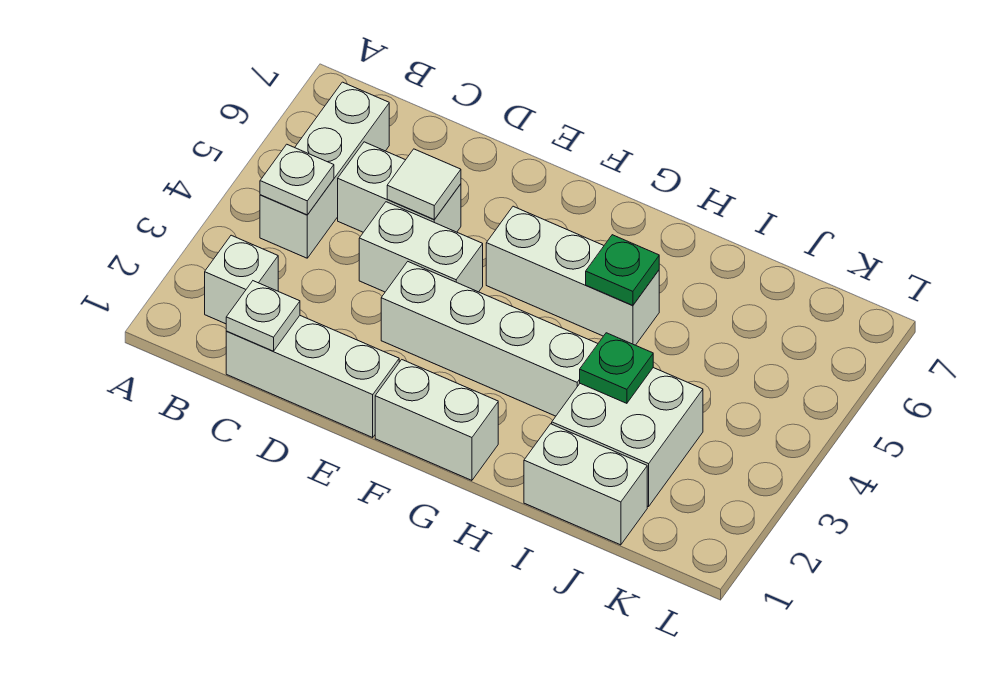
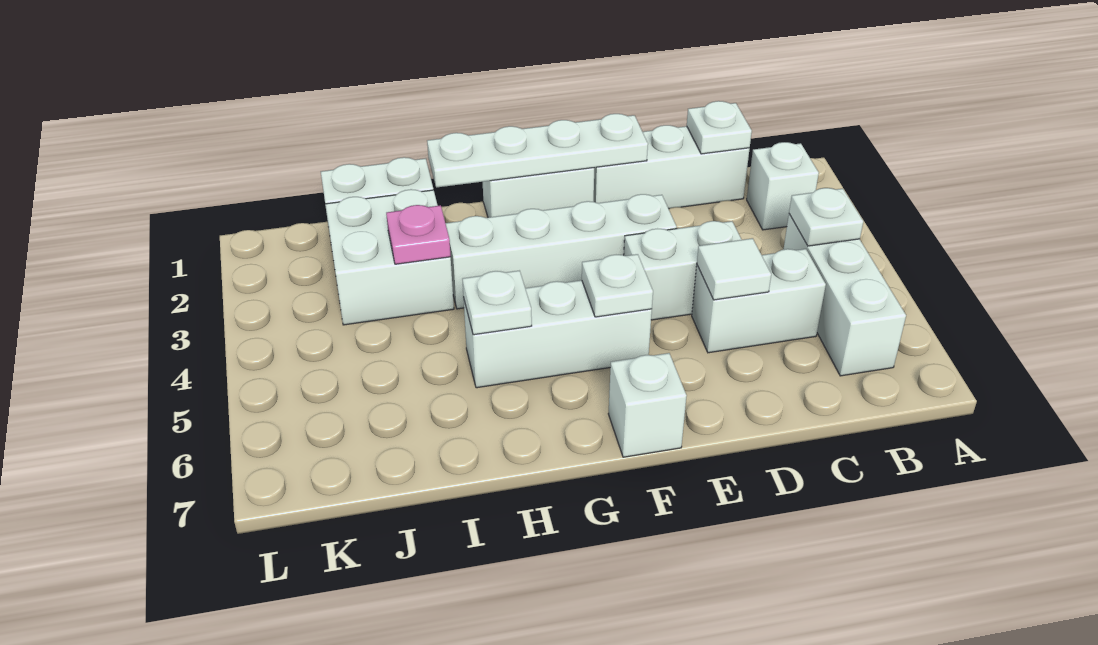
none -> white 1x4 plate [427,114,648,188]
none -> white 1x1 plate [582,254,653,317]
none -> white 1x1 brick [608,353,687,457]
green 1x1 plate [586,235,659,305] -> white 1x1 plate [462,271,532,335]
green 1x1 plate [580,333,653,403] -> pink 1x1 plate [386,205,451,264]

